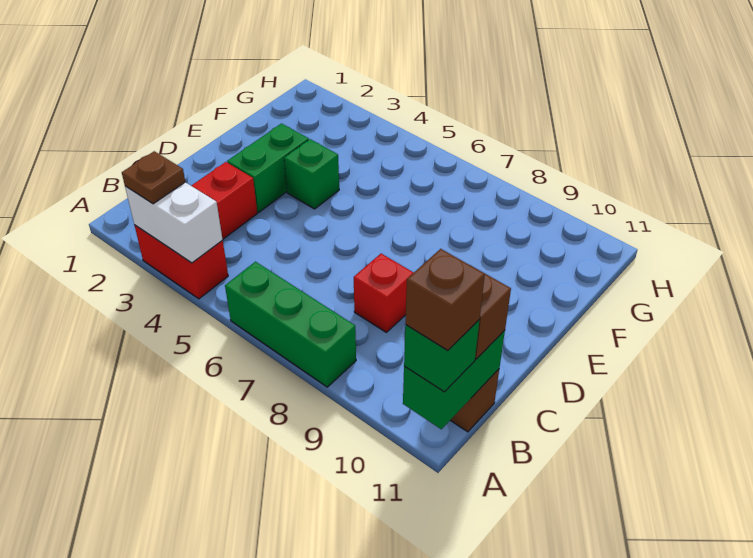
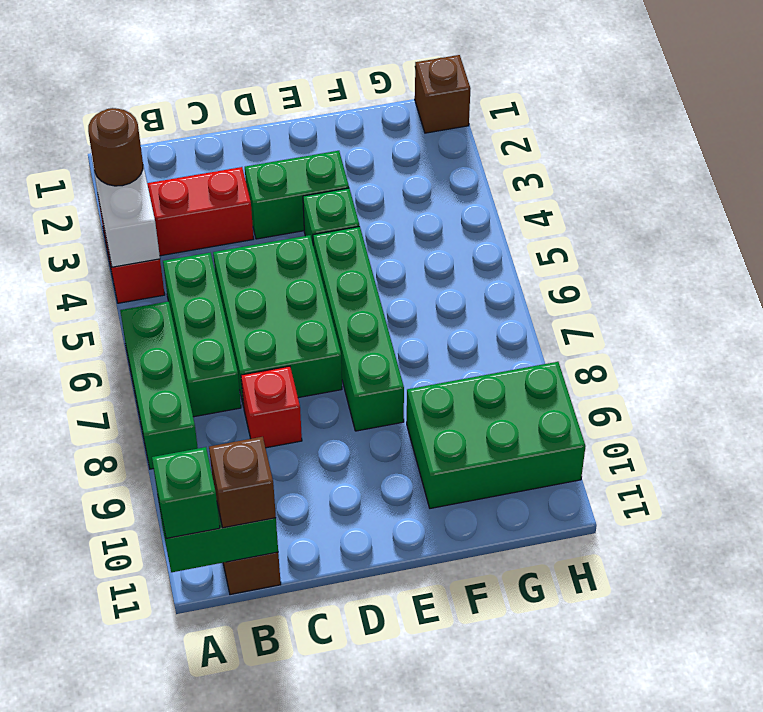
brown 1x1 plate [122,151,185,204] -> brown 1x1 round brick [88,108,143,186]
brown 1x1 brick [405,249,485,351] -> brown 1x1 brick moved to [415,55,471,133]
none -> green 1x3 brick [163,253,241,417]
none -> green 2x3 brick [213,235,342,407]
none -> green 1x4 brick [313,226,404,431]
none -> green 2x3 brick [407,362,586,508]

